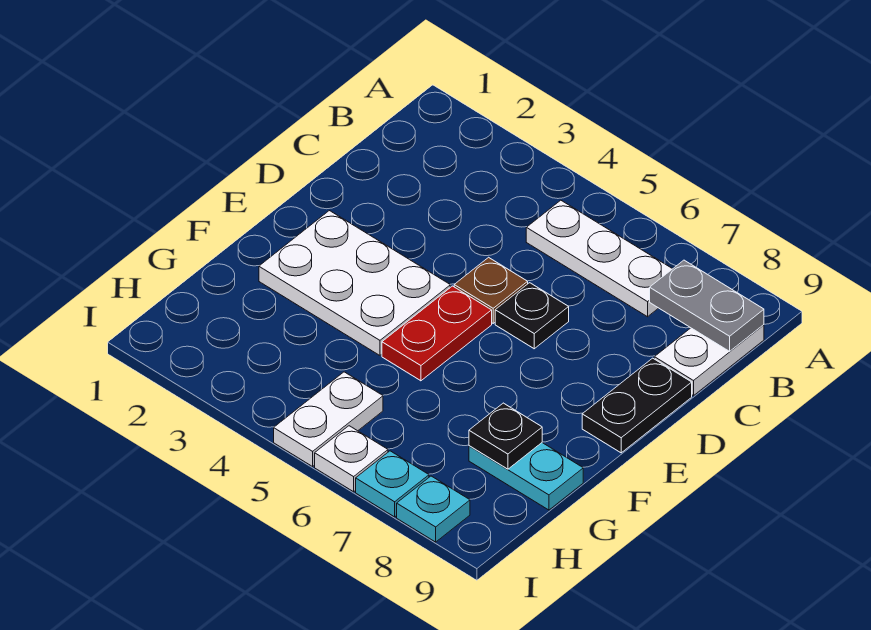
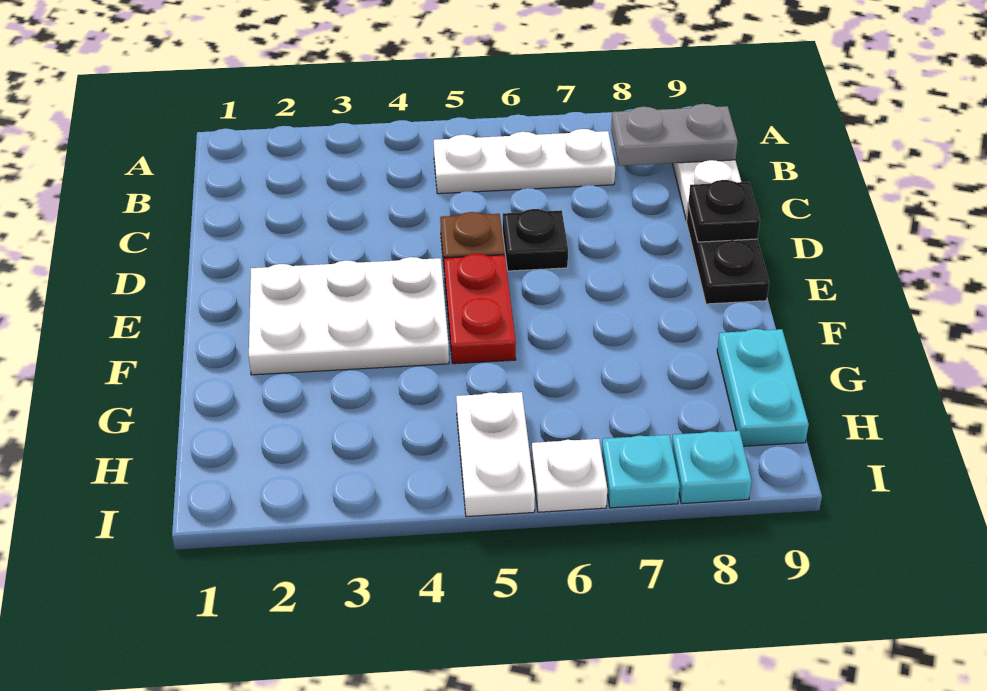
cyan 1x2 plate [469,443,583,510] -> cyan 1x2 plate turned to [717,329,809,446]
black 1x1 plate [469,403,542,469] -> black 1x1 plate moved to [688,180,760,242]

